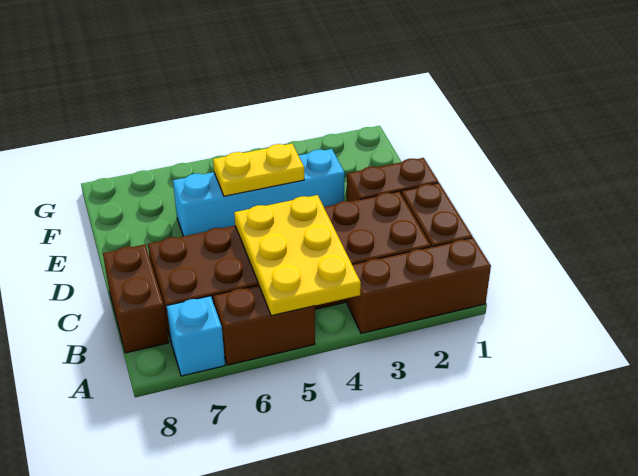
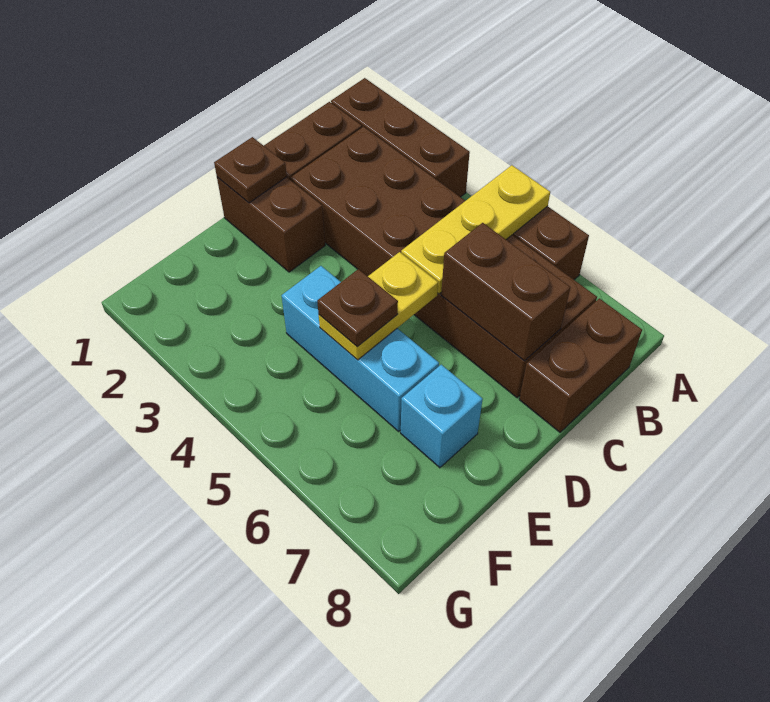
yellow 2x3 plate [234,195,361,316] -> yellow 1x3 plate [401,165,550,294]
cyan 1x1 brick [167,296,225,376] -> cyan 1x1 brick moved to [401,365,483,468]
none -> brown 1x2 brick [441,223,570,361]
none -> brown 1x1 plate [214,137,287,203]
cyan 1x4 brick [173,149,345,236] -> cyan 1x3 brick [282,266,439,431]
yellow 1x2 plate [213,144,304,196] -> yellow 1x2 plate turned to [319,252,438,360]
none -> brown 1x1 plate [317,269,398,347]

